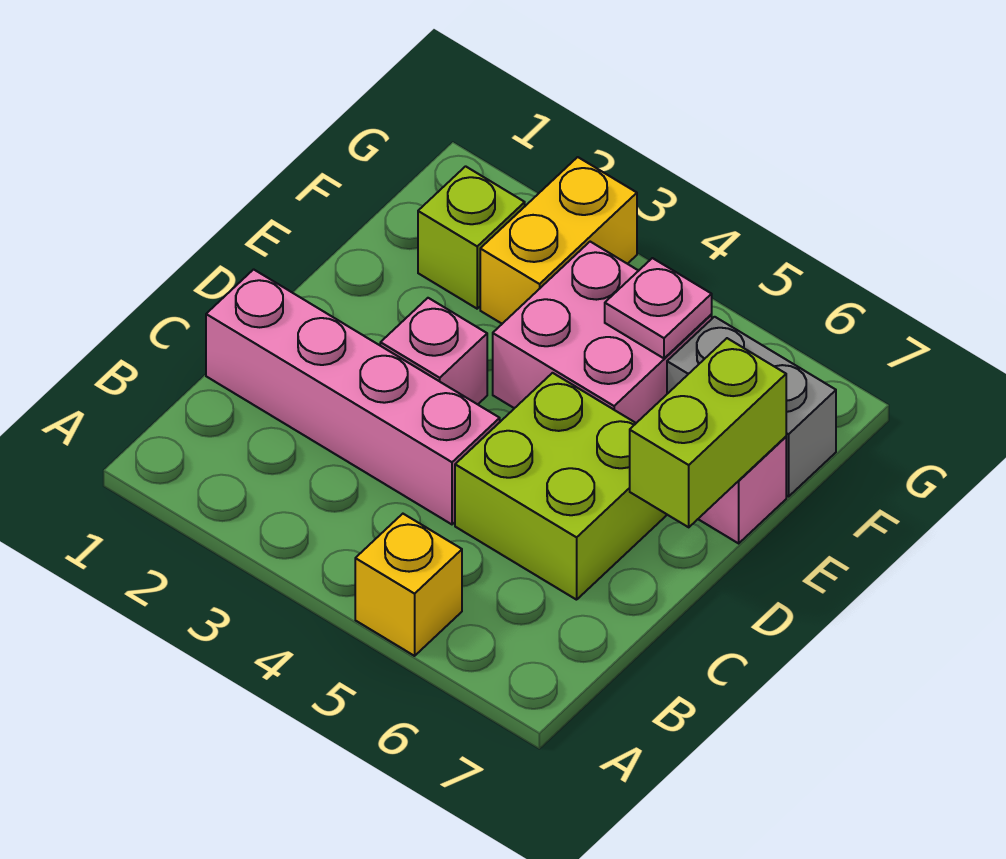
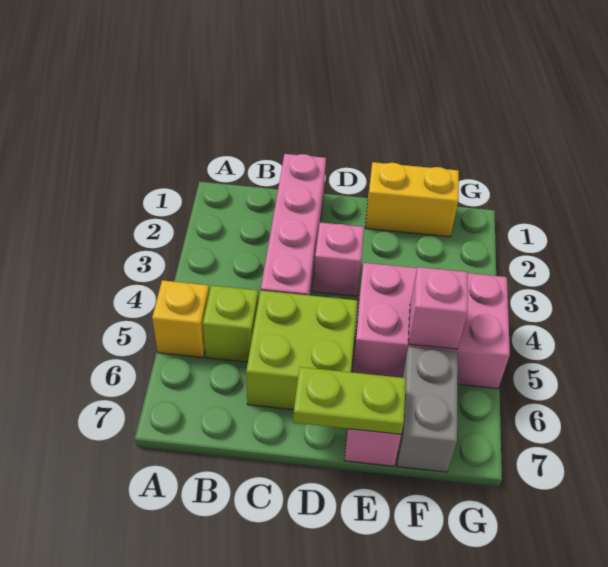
lime 1x2 brick [630,338,786,527] -> lime 1x2 plate [293,367,406,434]
pink 2x2 brick [493,242,712,423] -> pink 2x3 brick [352,263,510,389]
lime 1x1 brick [418,166,525,309] -> lime 1x1 brick moved to [203,285,258,362]
yellow 1x2 brick [480,157,637,324] -> yellow 1x2 brick moved to [365,162,459,237]
pink 1x1 plate [605,258,712,358] -> pink 1x1 brick [408,267,468,349]

